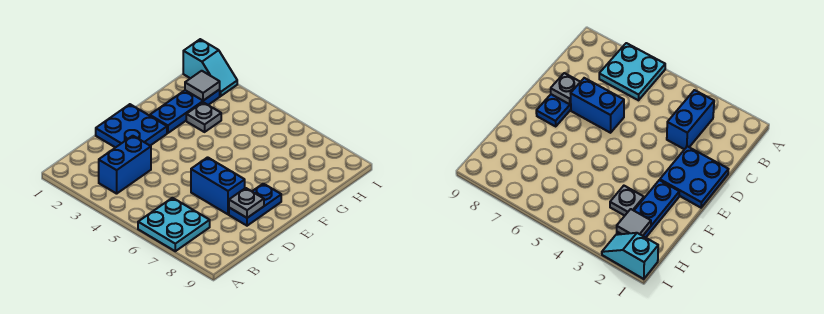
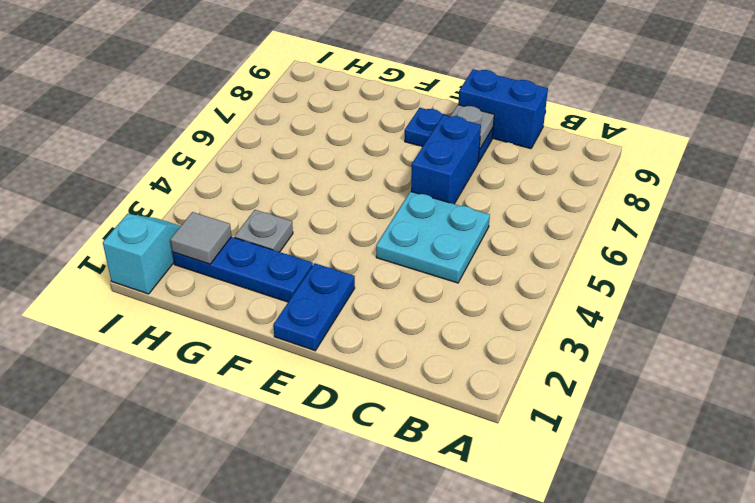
cyan 2x2 plate [138,198,210,251] -> cyan 2x2 plate moved to [376,192,490,283]
blue 1x2 brick [99,136,151,194] -> blue 1x2 brick moved to [458,69,548,149]
blue 2x2 plate [96,104,167,148] -> blue 1x2 plate [273,263,355,351]

